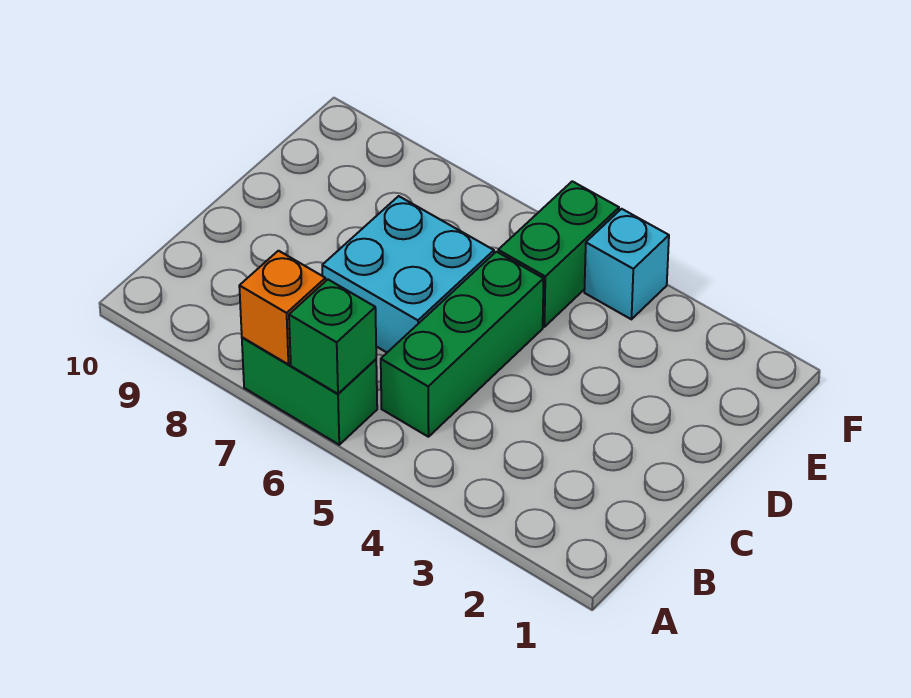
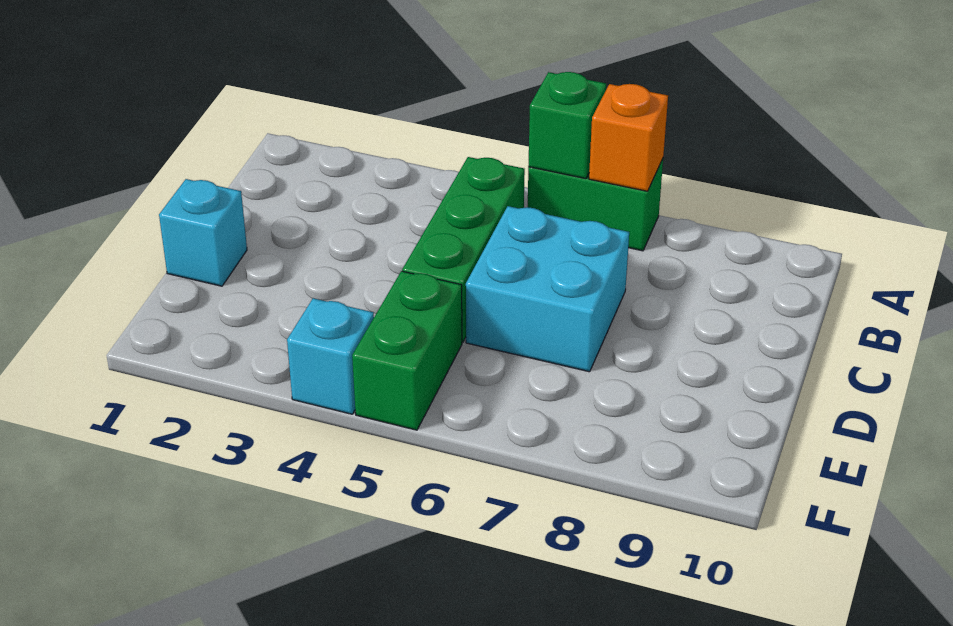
none -> cyan 1x1 brick [159,179,247,286]

